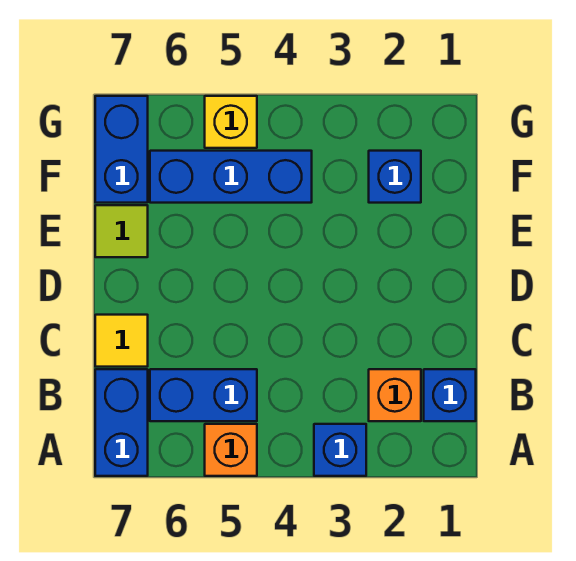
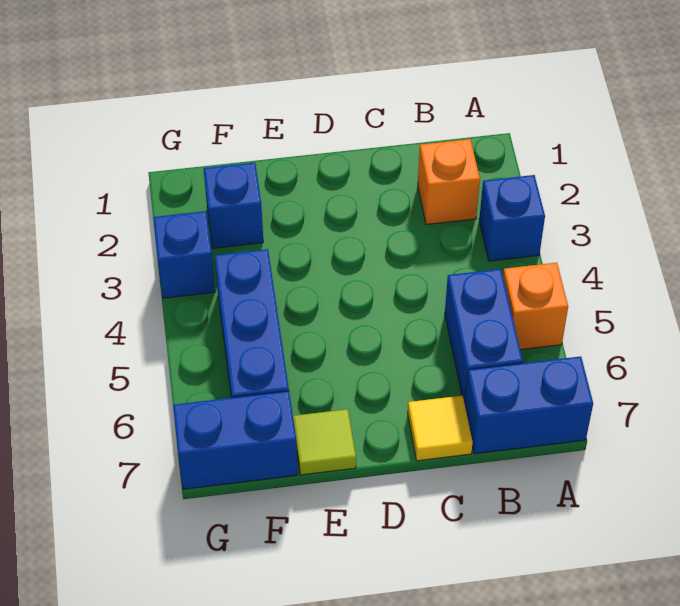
blue 1x1 brick [424,369,476,421] -> blue 1x1 brick moved to [153,211,215,298]
yellow 1x1 brick [205,96,257,148] -> none

